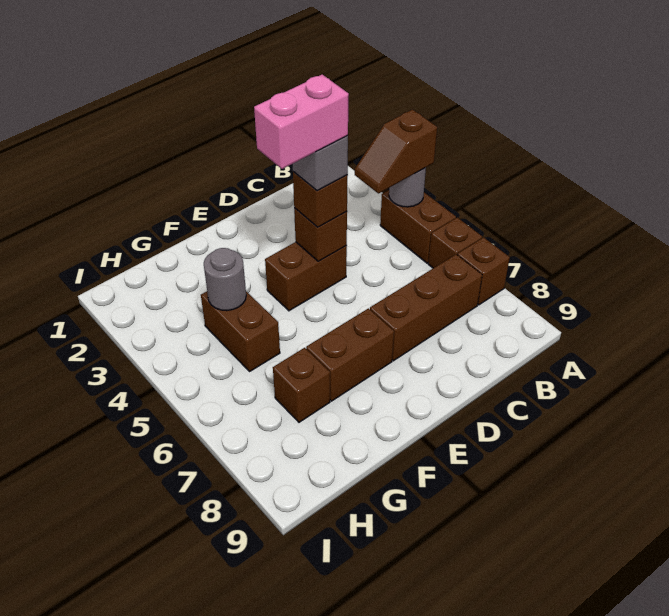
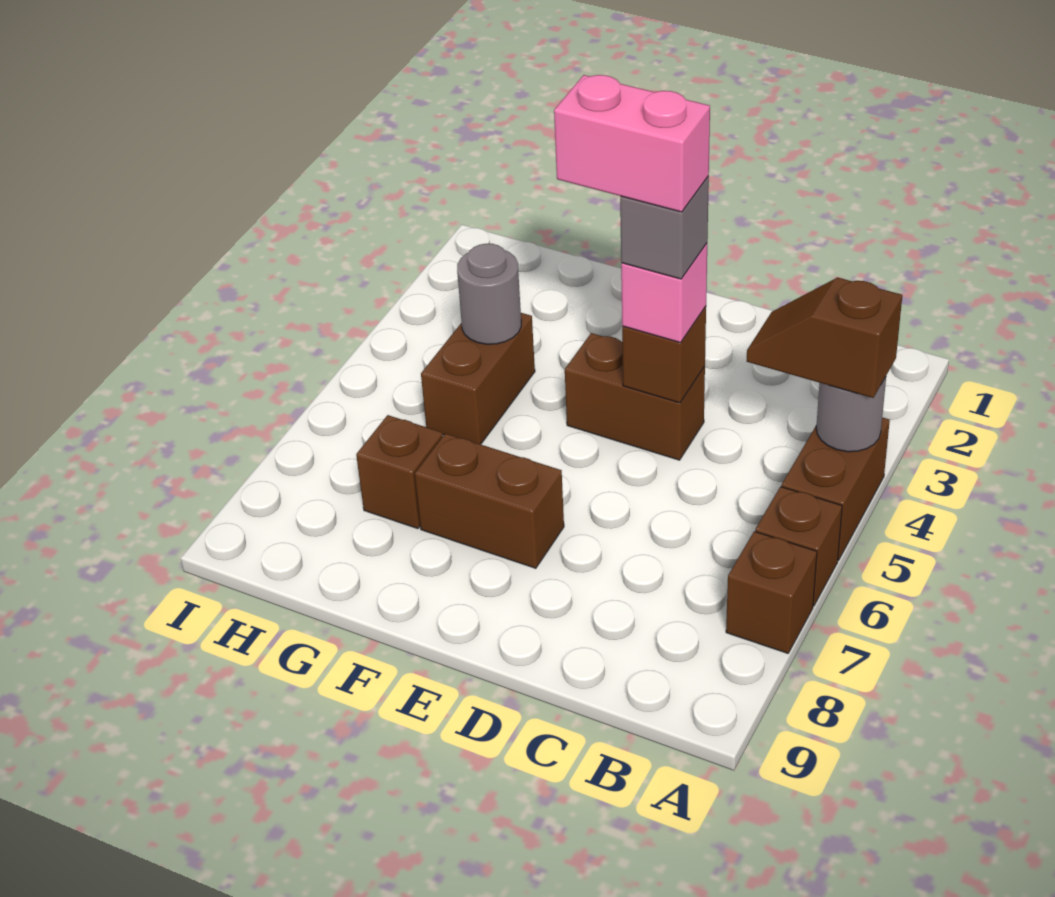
brown 1x3 brick [370,254,482,361] -> none
brown 1x1 brick [293,172,348,227] -> pink 1x1 brick [621,243,707,343]

